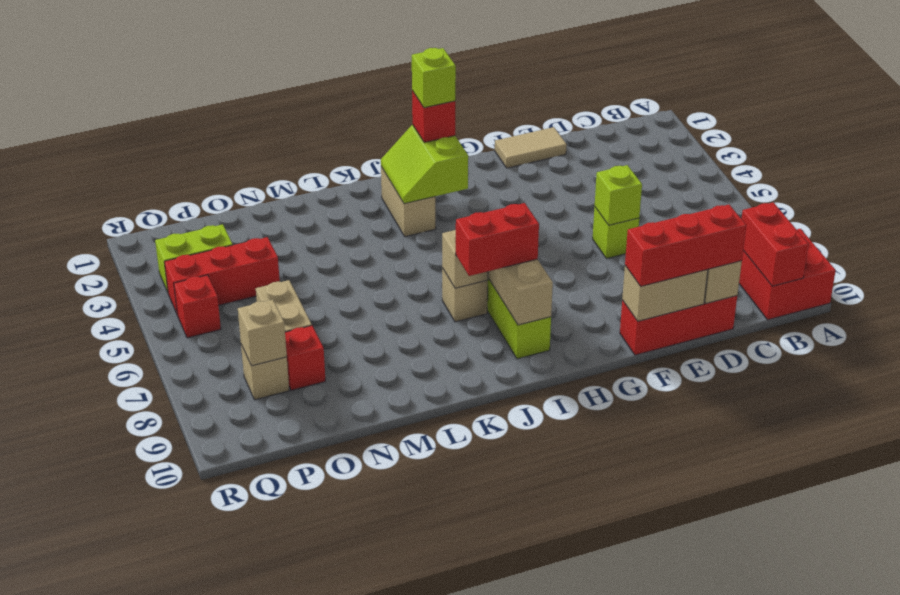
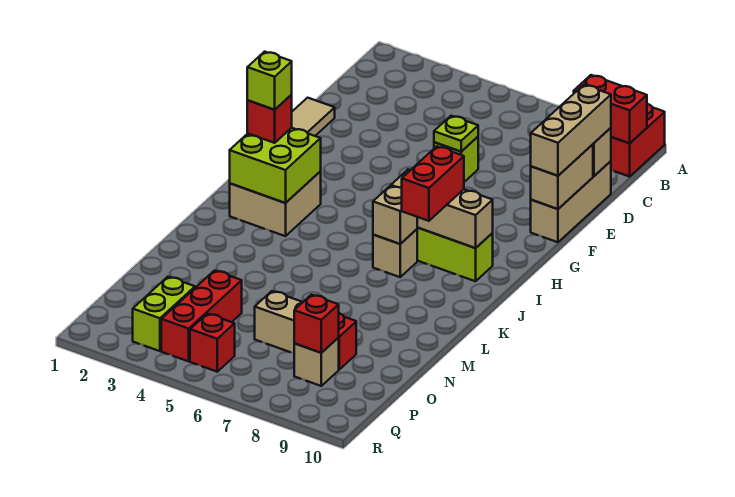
red 1x3 brick [620,296,737,355] -> tan 1x3 brick [531,161,611,242]
red 1x3 brick [625,205,746,286] -> tan 1x3 brick [531,85,611,176]
lime 1x1 brick [595,165,642,225] -> lime 1x1 plate [434,116,478,152]
lime 2x2 slope [381,125,468,204] -> lime 2x2 brick [230,128,321,203]
tan 1x2 brick [381,167,436,237] -> tan 2x2 brick [230,172,321,236]
tan 1x1 brick [238,300,287,366] -> red 1x1 brick [294,295,339,353]

